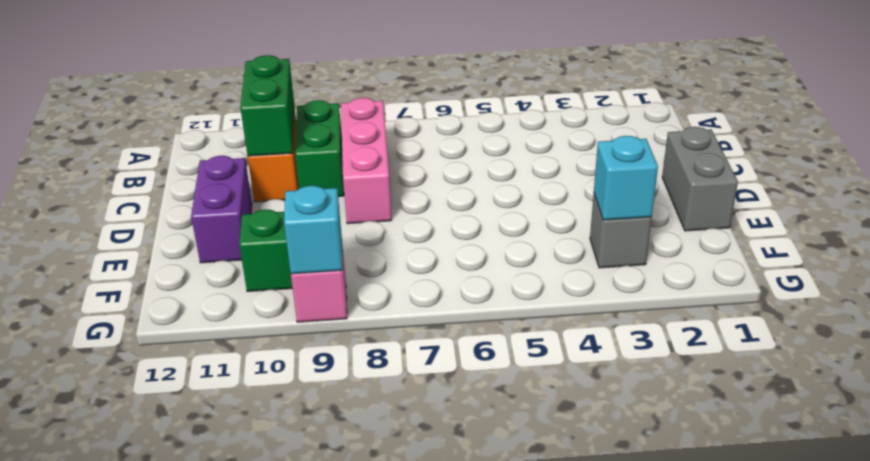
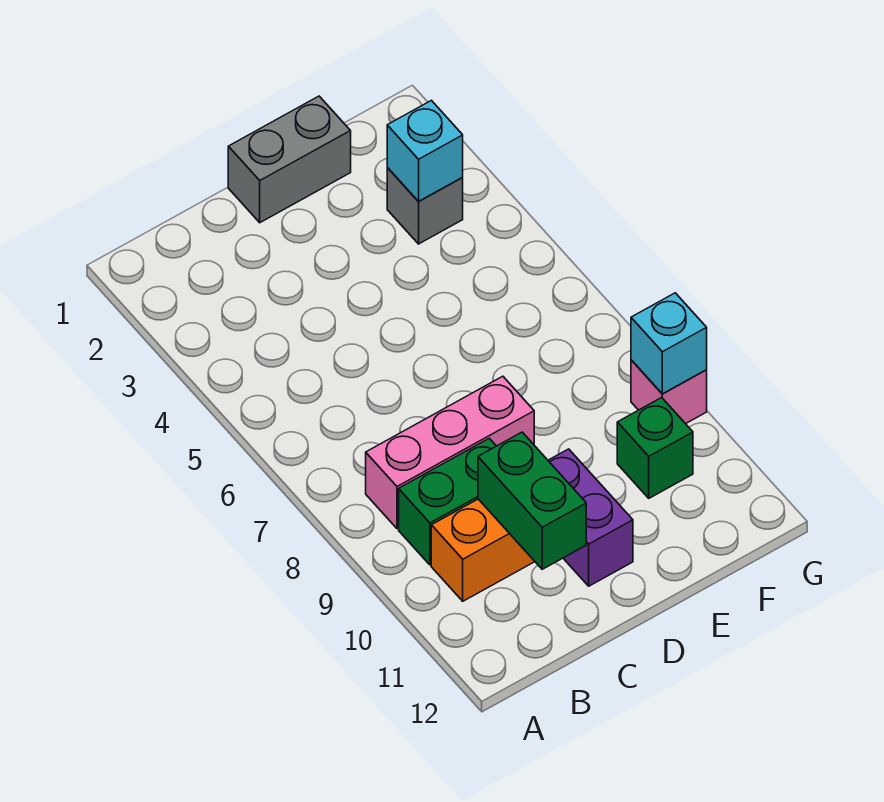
green 1x2 brick [240,55,295,156] -> green 1x2 brick turned to [478,432,586,569]
purple 1x2 brick [191,156,252,263] -> purple 1x2 brick turned to [548,449,633,586]

